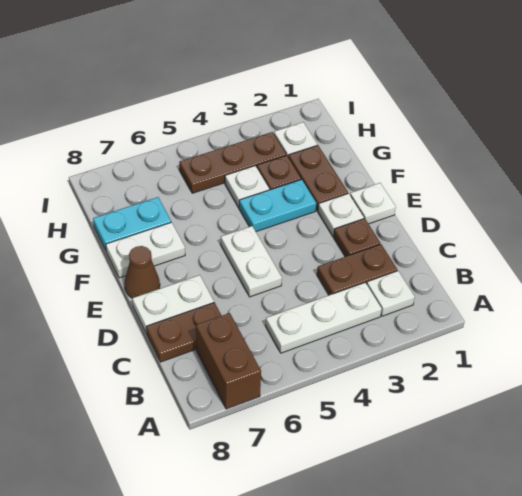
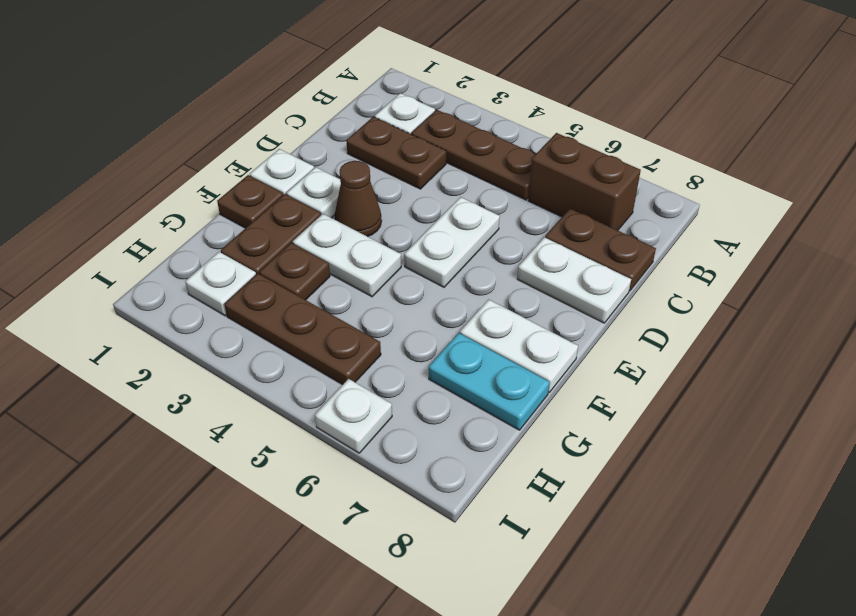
brown 1x2 brick [196,313,261,409] -> brown 1x2 brick turned to [528,133,641,230]
white 1x3 plate [266,282,382,353] -> brown 1x3 plate [411,110,535,200]
brown 1x1 plate [334,219,380,257] -> brown 1x1 plate moved to [217,175,283,228]
brown 1x1 cone [124,246,160,298] -> brown 1x1 cone moved to [335,161,382,237]
cyan 1x2 plate [239,179,316,232] -> white 1x2 plate [293,214,401,297]
white 1x1 plate [225,166,269,207] -> white 1x1 plate moved to [315,379,392,453]

